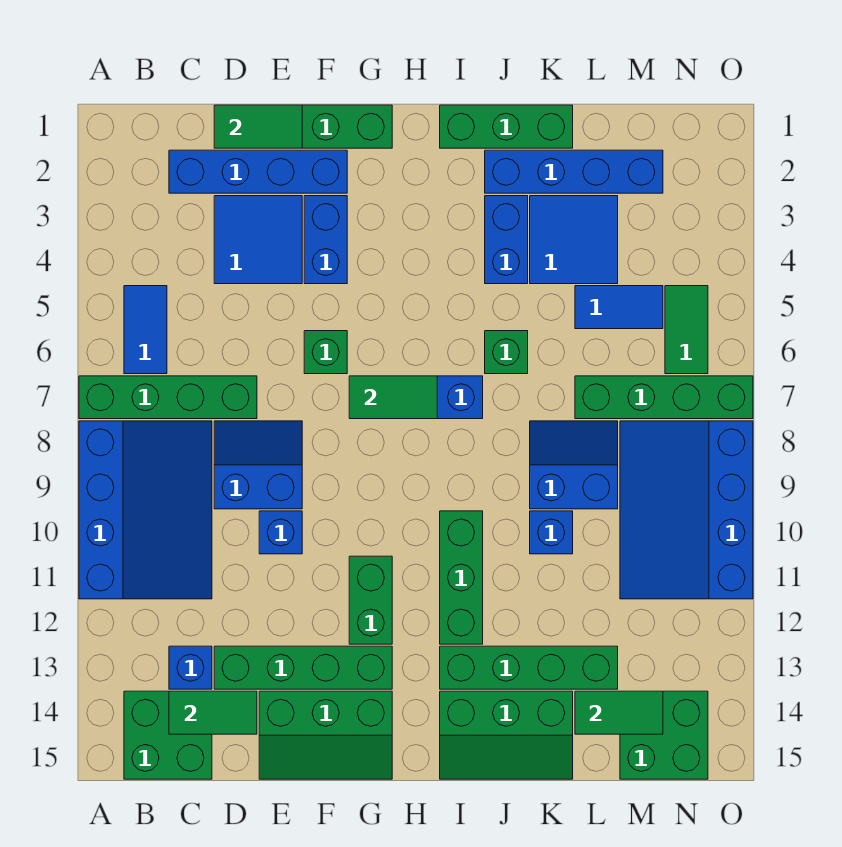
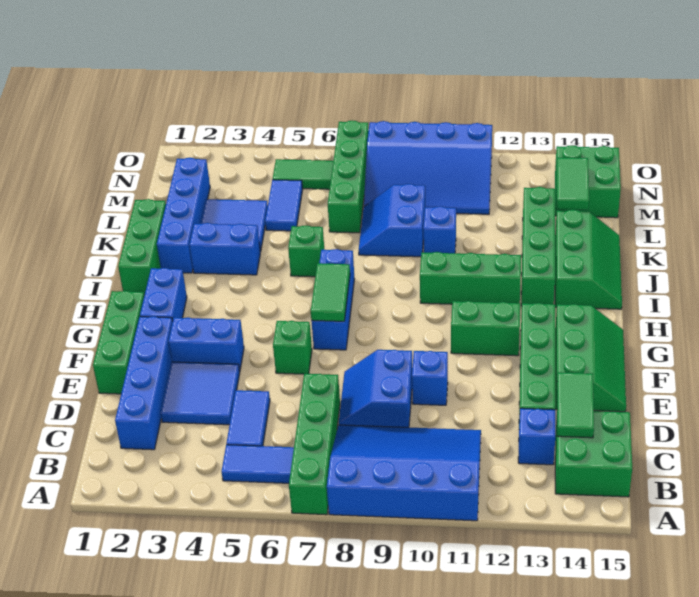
none -> blue 1x2 tile [226,390,270,446]
green 1x2 tile [214,105,302,148] -> none
none -> blue 1x2 brick [140,268,187,321]

